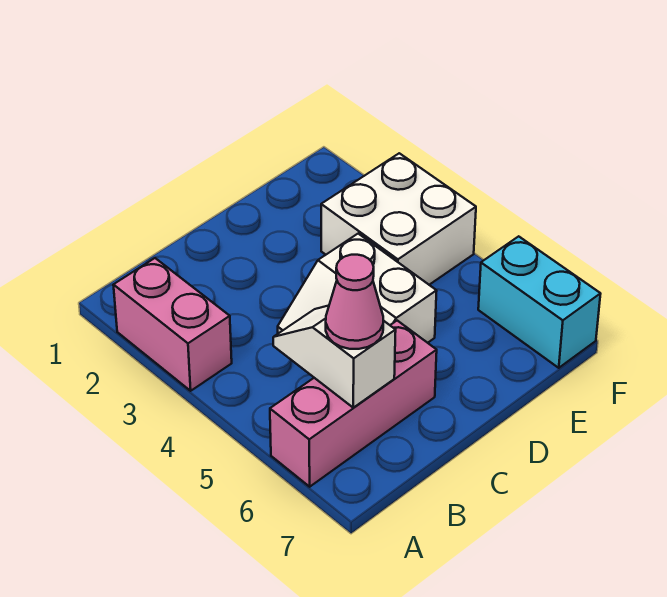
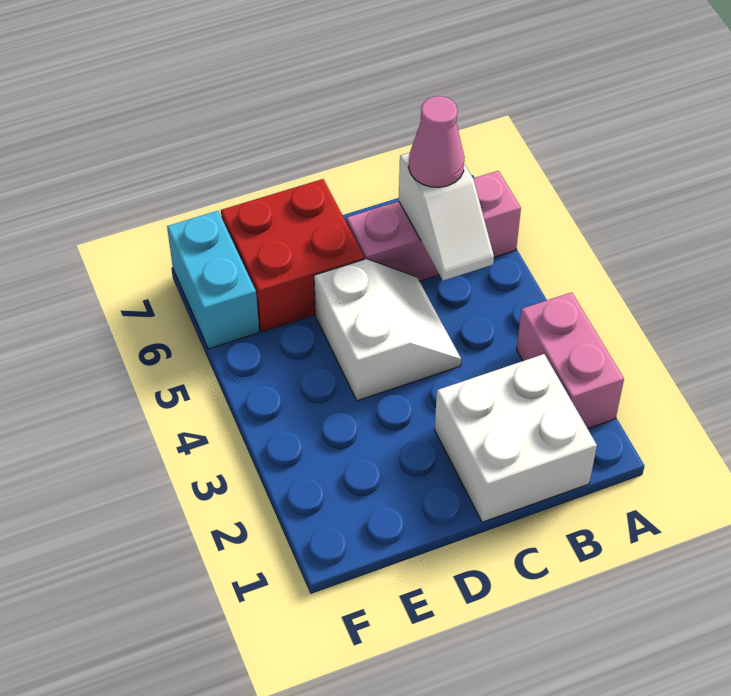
none -> red 2x2 brick [221,179,364,332]
white 2x2 brick [321,153,476,285] -> white 2x2 brick moved to [435,354,597,522]

